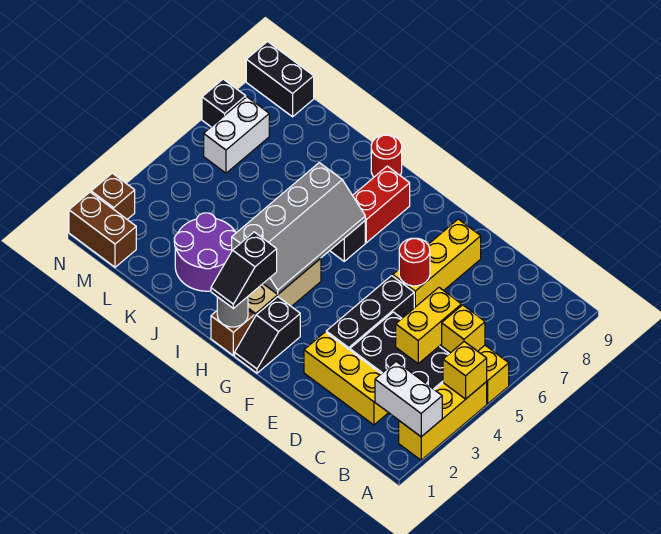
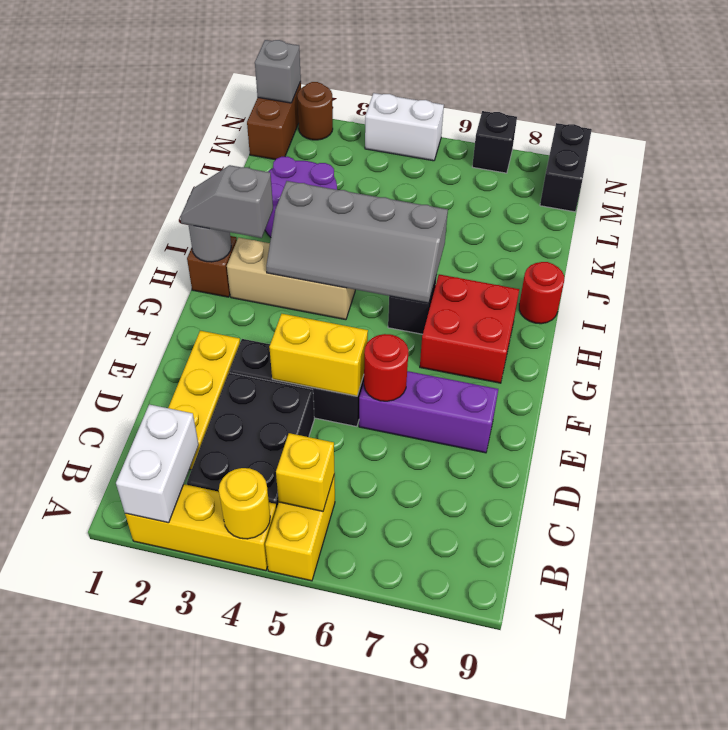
yellow 1x1 brick [443,342,487,399] -> yellow 1x1 round brick [219,468,270,539]
yellow 1x2 brick [396,288,462,364] -> yellow 1x2 brick moved to [269,314,368,396]
yellow 1x3 brick [393,219,481,308] -> purple 1x3 brick [359,371,498,453]
black 1x2 slope [235,297,300,373] -> none
black 1x2 slope [211,232,277,308] -> grey 1x2 slope [180,165,273,238]
red 1x2 brick [353,166,410,243] -> red 2x2 brick [420,274,519,383]
white 1x2 brick [204,97,269,173] -> white 1x2 brick moved to [365,93,444,161]
none -> grey 1x1 brick [255,40,301,103]
brown 1x1 brick [91,173,135,219] -> brown 1x1 round brick [297,82,333,140]

